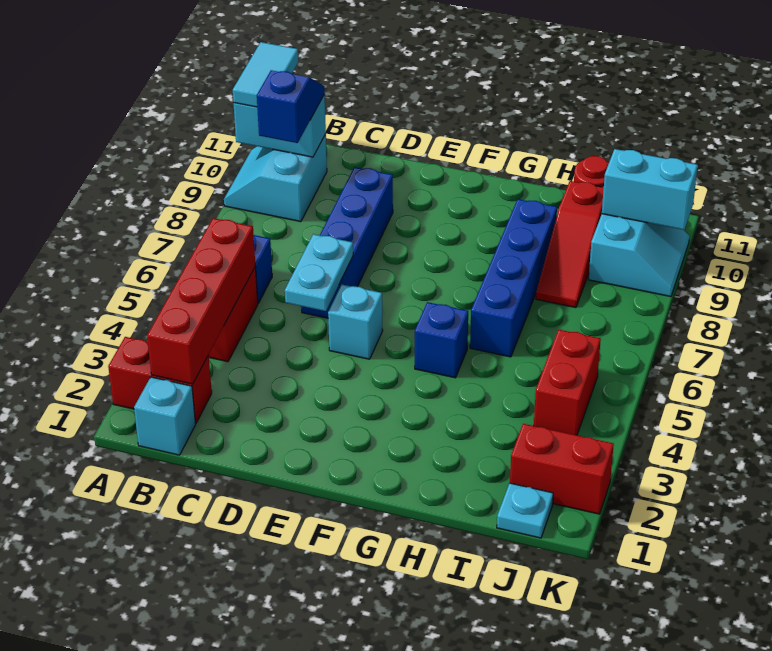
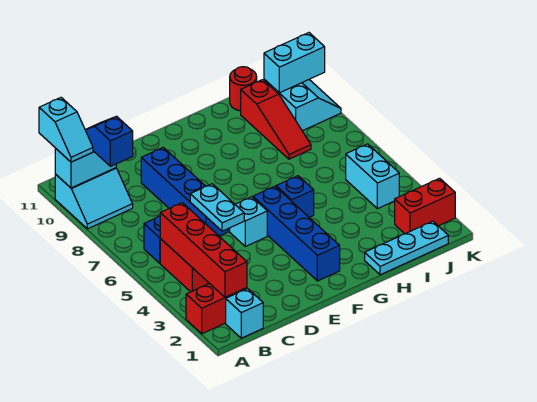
cyan 2x2 slope [224,134,327,222] -> cyan 2x2 slope turned to [55,168,133,229]
cyan 1x2 tile [233,42,298,107] -> cyan 1x2 slope [39,98,93,162]
blue 1x4 brick [470,199,557,357] -> blue 1x4 brick moved to [253,186,340,281]
cyan 1x1 plate [497,483,553,538] -> cyan 1x3 plate [365,221,448,275]
red 1x2 brick [534,330,601,435] -> cyan 1x2 brick [346,144,399,209]

